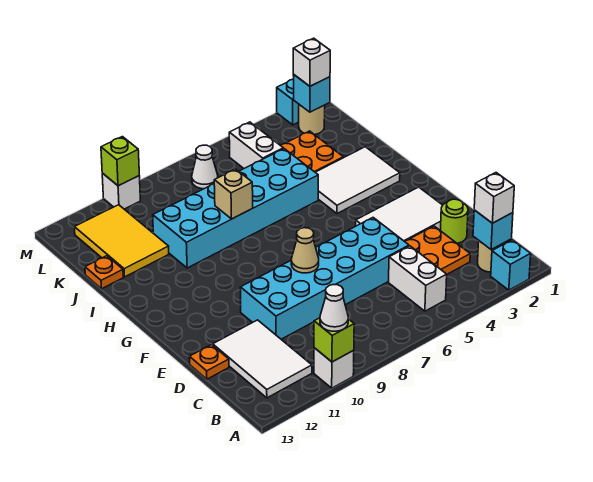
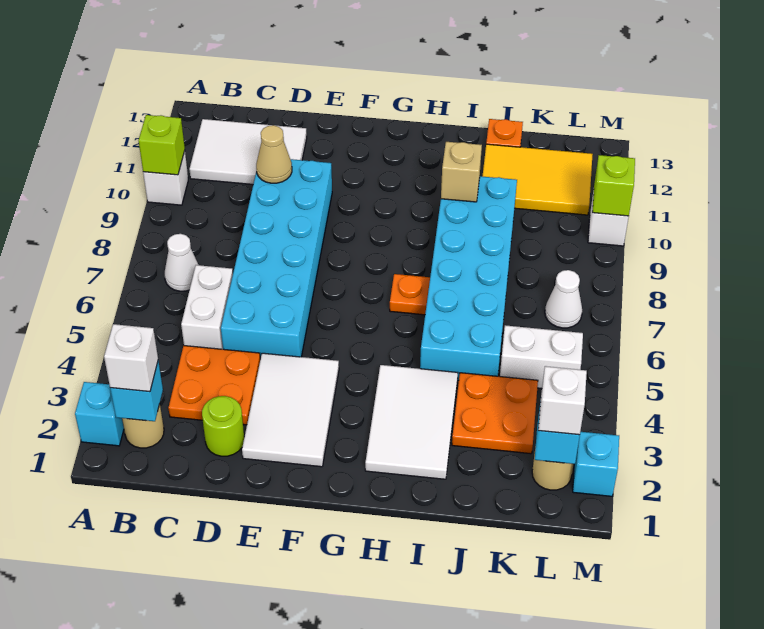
white 1x1 cone [320,285,348,331] -> white 1x1 cone moved to [165,234,198,291]
white 1x2 brick [389,246,447,311] -> white 1x2 brick turned to [181,265,233,349]
orange 1x1 plate [189,345,229,379] -> orange 1x1 plate moved to [390,274,430,315]
tan 1x1 cone [291,228,319,273] -> tan 1x1 cone moved to [256,125,292,183]
tan 1x1 brick [214,169,253,219] -> tan 1x1 brick moved to [441,142,482,202]

